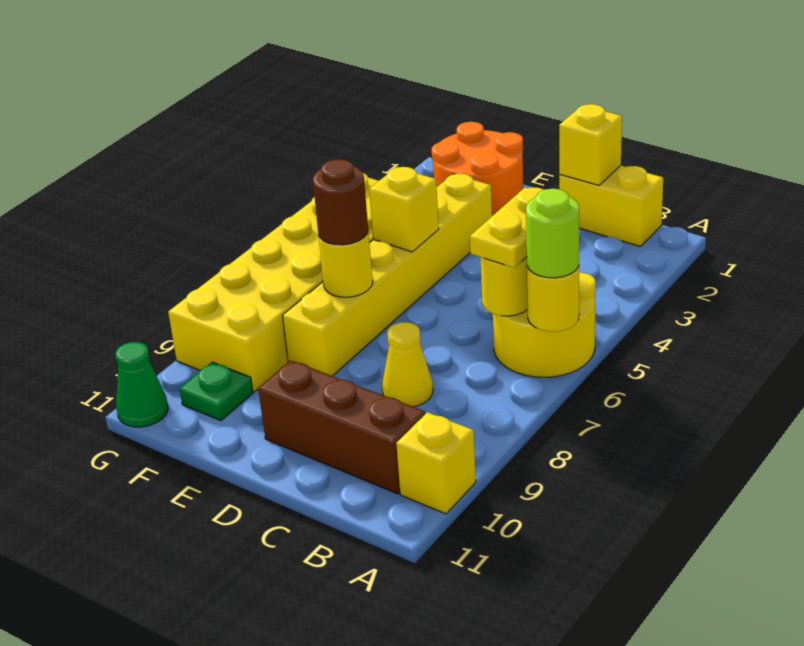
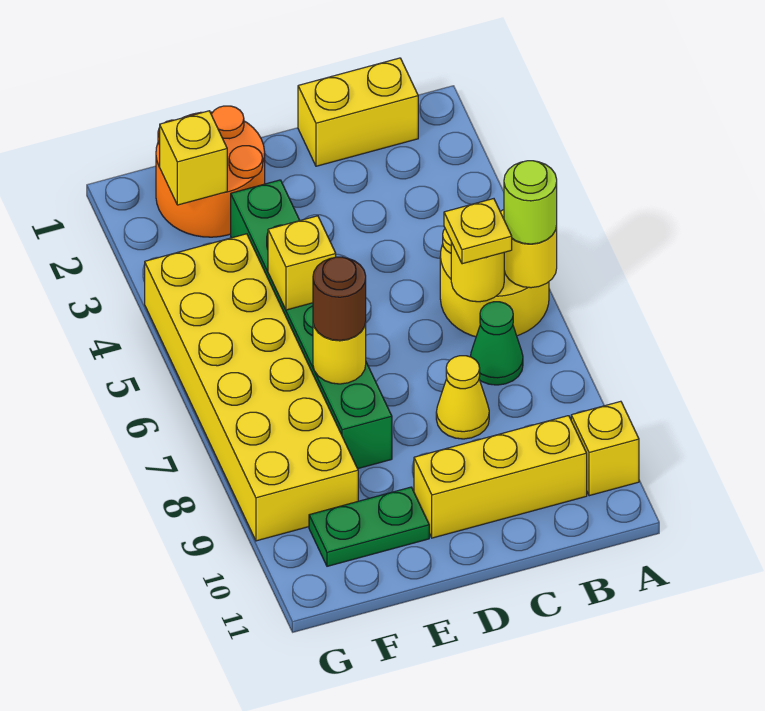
yellow 1x2 plate [470,187,544,268] -> yellow 1x1 plate [444,199,512,264]
brown 1x3 brick [258,360,425,494] -> yellow 1x3 brick [414,416,587,538]
yellow 1x1 brick [559,104,622,185] -> yellow 1x1 brick moved to [160,111,227,205]
yellow 1x6 brick [282,174,492,376] -> green 1x6 brick [231,180,392,469]
green 1x1 plate [180,362,253,421] -> green 1x2 plate [309,487,429,566]
green 1x1 cone [115,342,168,427] -> green 1x1 cone moved to [470,302,523,385]

